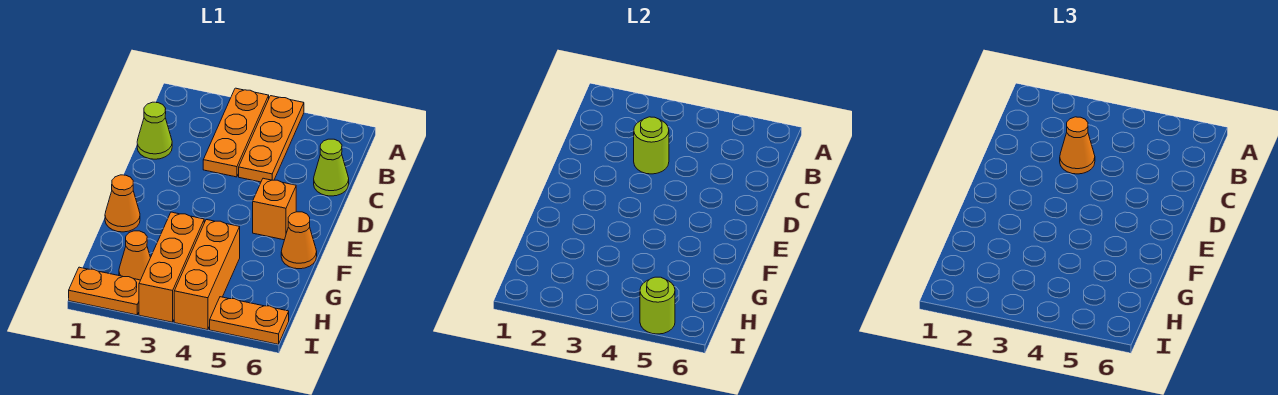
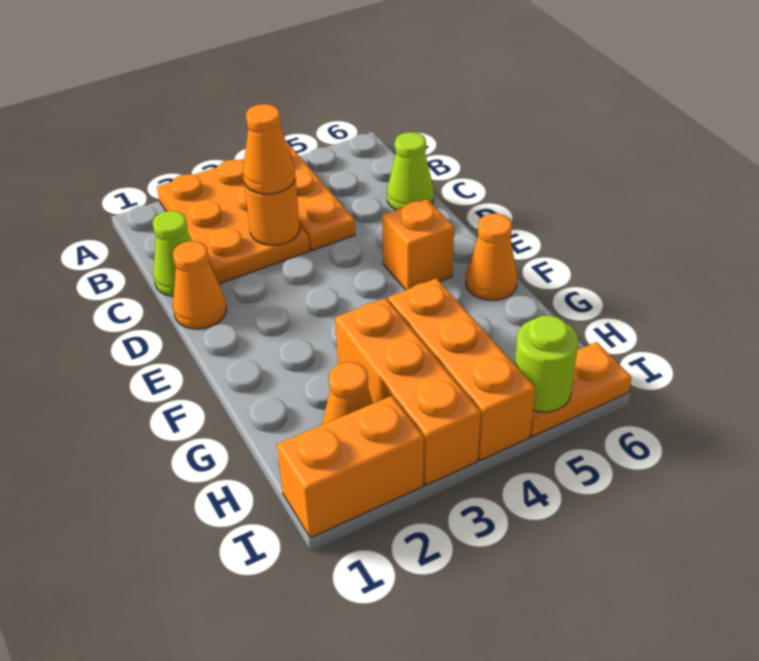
orange 1x3 plate [203,88,269,177] -> orange 2x3 plate [157,159,309,284]
lime 1x1 round brick [634,117,669,174] -> orange 1x1 round brick [244,178,300,245]
orange 1x1 cone [105,175,140,232] -> orange 1x1 cone moved to [173,241,227,329]
orange 1x2 plate [69,267,140,315] -> orange 1x2 brick [277,396,424,538]

